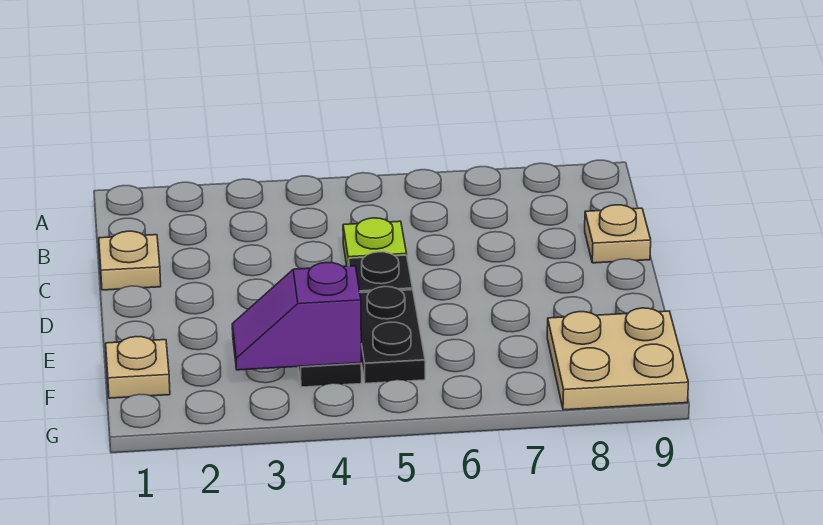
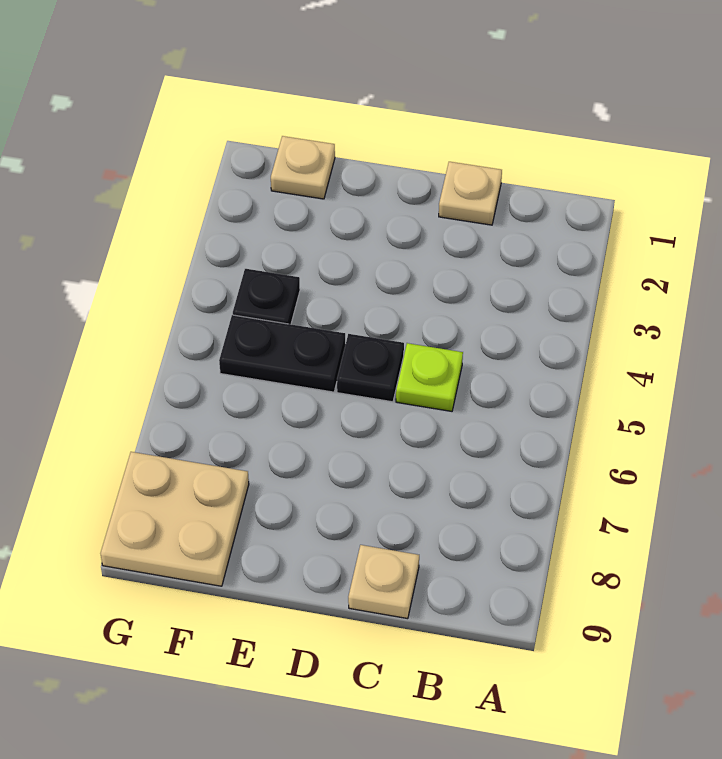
purple 1x2 slope [232,262,361,370] -> none

